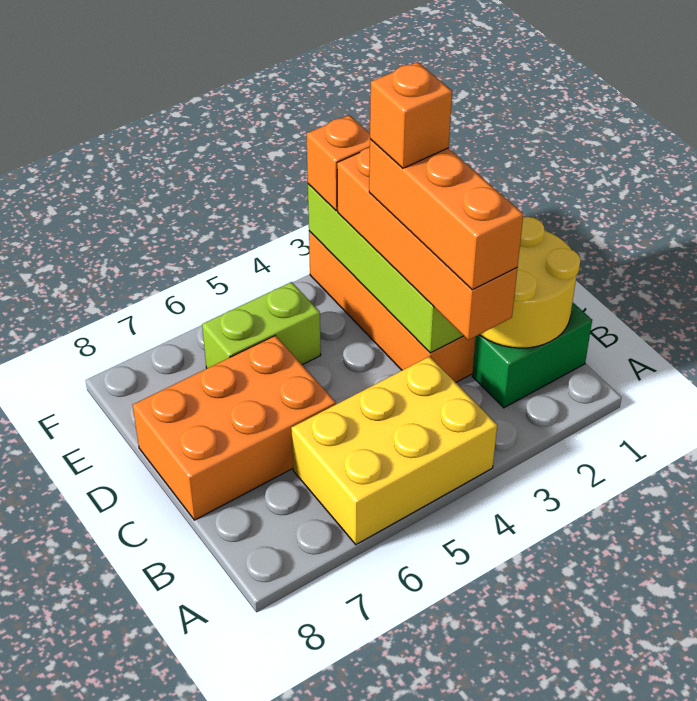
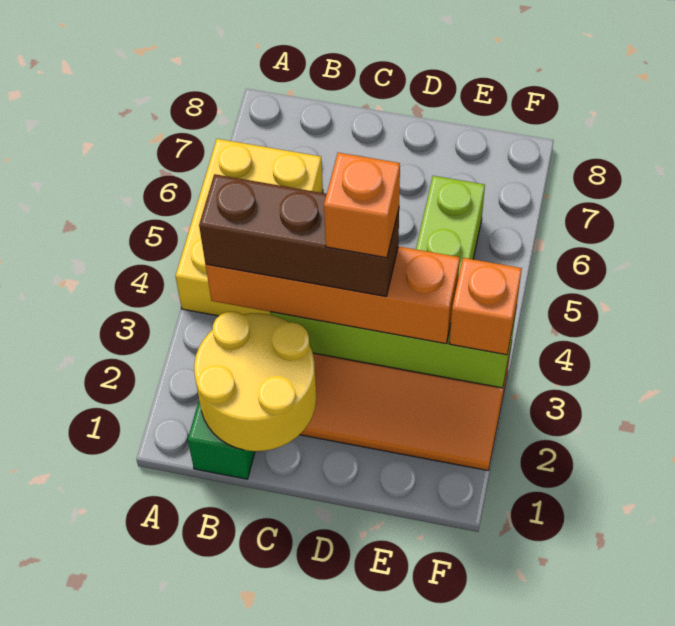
orange 1x3 brick [369,139,523,290] -> brown 1x3 brick [199,174,399,297]
orange 2x3 brick [132,336,336,520] -> none

